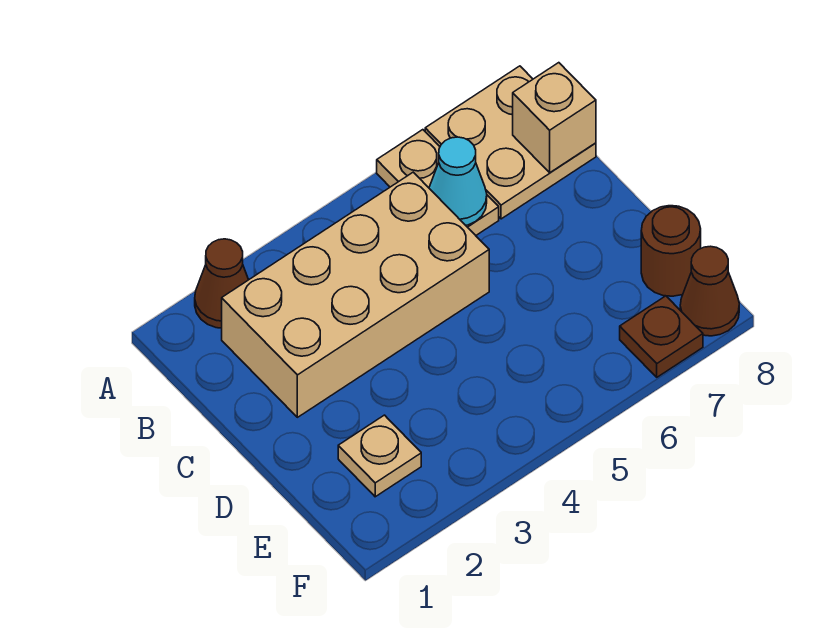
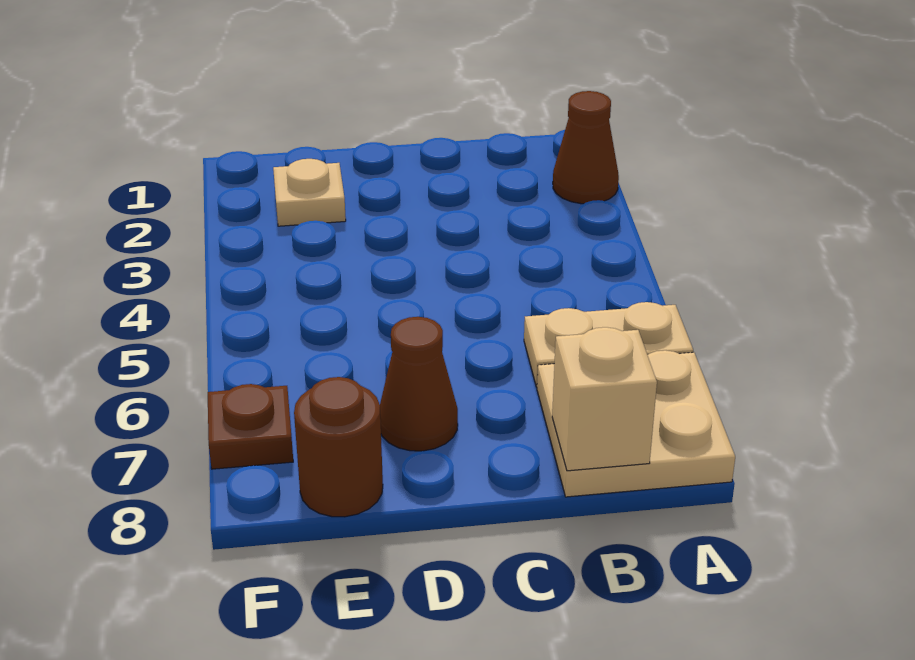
tan 2x4 brick [222,172,489,417] -> none
cyan 1x1 cone [429,137,487,225] -> none
brown 1x1 cone [680,246,739,336] -> brown 1x1 cone moved to [380,317,458,451]

